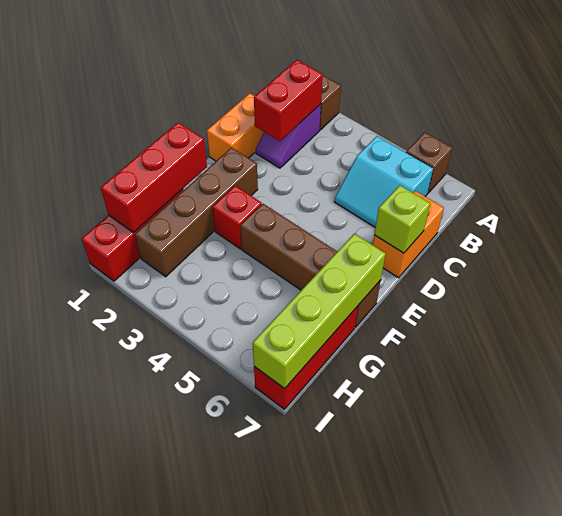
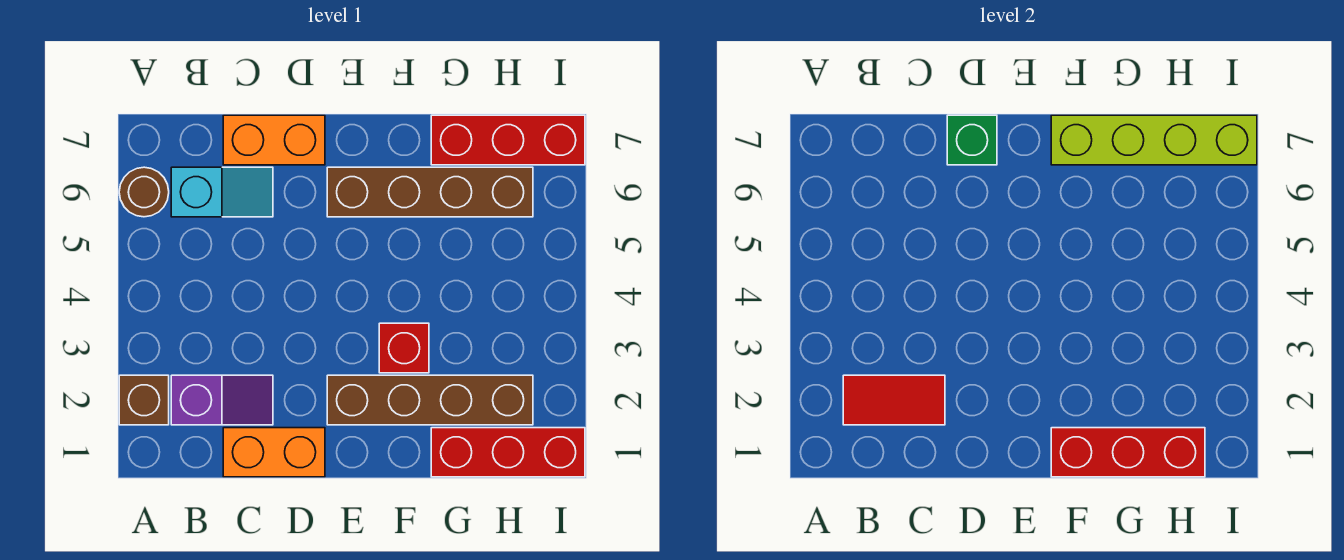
brown 1x1 brick [406,132,452,193] -> brown 1x1 round brick [119,167,169,217]
red 1x2 brick [254,60,323,141] -> red 1x2 tile [843,375,945,425]
cyan 2x2 slope [335,136,433,227] -> cyan 1x2 slope [171,167,273,217]
lime 1x1 brick [374,185,430,253] -> green 1x1 brick [947,115,997,165]
brown 1x4 brick [240,204,381,327] -> brown 1x4 brick turned to [327,167,533,217]

